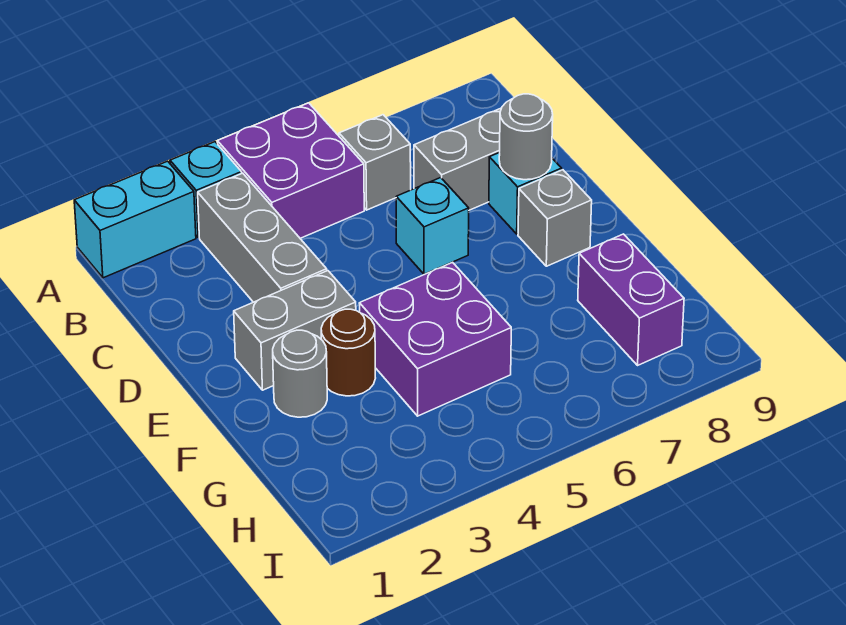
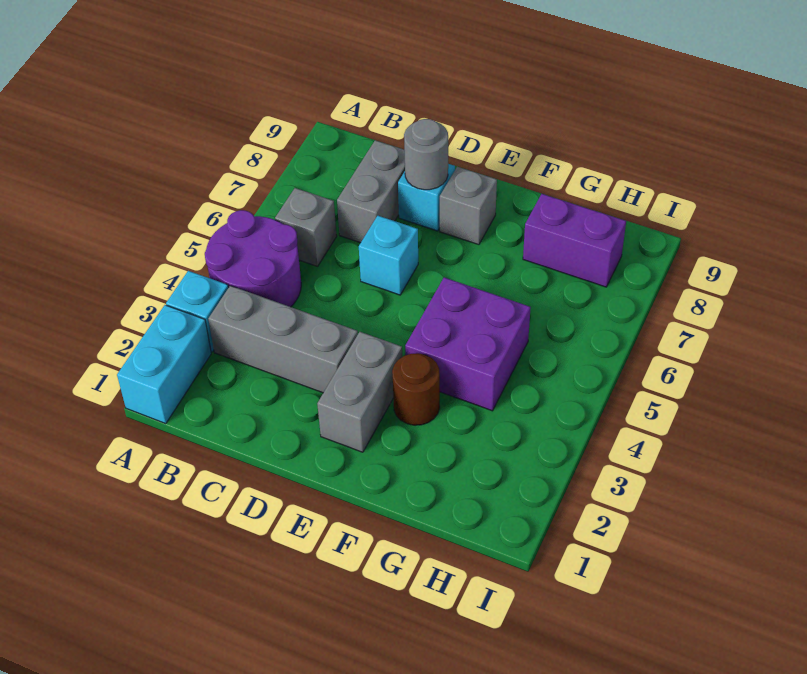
purple 2x2 brick [217,103,364,238] -> purple 2x2 round brick [205,210,301,307]
grey 1x1 round brick [273,330,327,417] -> none

